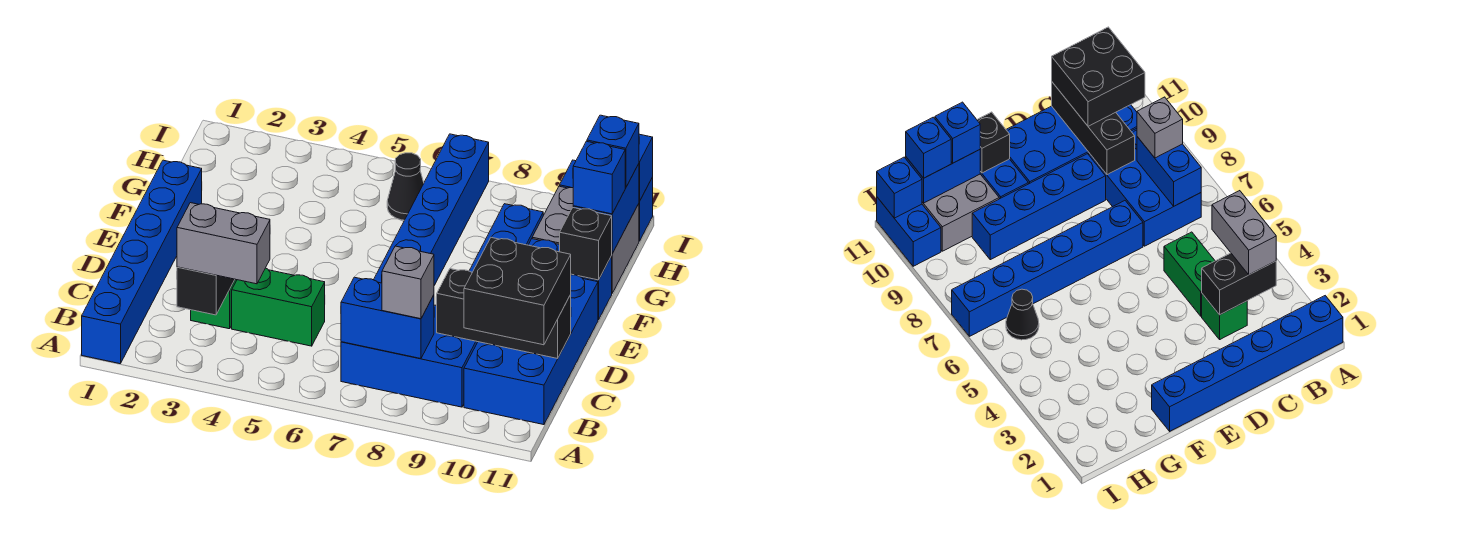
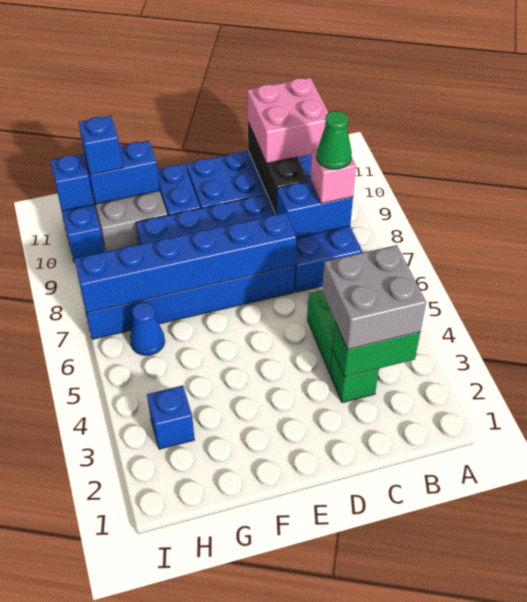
blue 1x6 brick [82,160,202,364] -> blue 1x6 brick moved to [74,213,296,313]
black 1x2 brick [177,267,235,315] -> green 1x2 brick [332,322,420,377]
grey 1x2 brick [177,203,270,284] -> grey 2x2 brick [322,245,426,349]
blue 1x2 brick [341,277,434,359] -> blue 1x2 brick turned to [277,181,353,238]
grey 1x1 brick [382,246,434,319] -> pink 1x1 brick [310,149,356,204]
none -> green 1x1 cone [317,111,352,169]
black 2x2 brick [464,237,571,345] -> pink 2x2 brick [247,78,329,163]
black 1x1 brick [560,208,612,280] -> none
blue 1x1 brick [573,141,625,214] -> blue 1x1 brick moved to [147,385,195,449]
black 1x1 cone [387,153,424,220] -> blue 1x1 cone [130,302,165,355]

